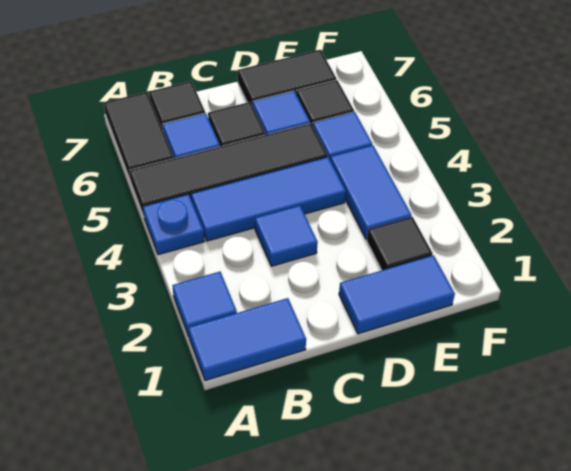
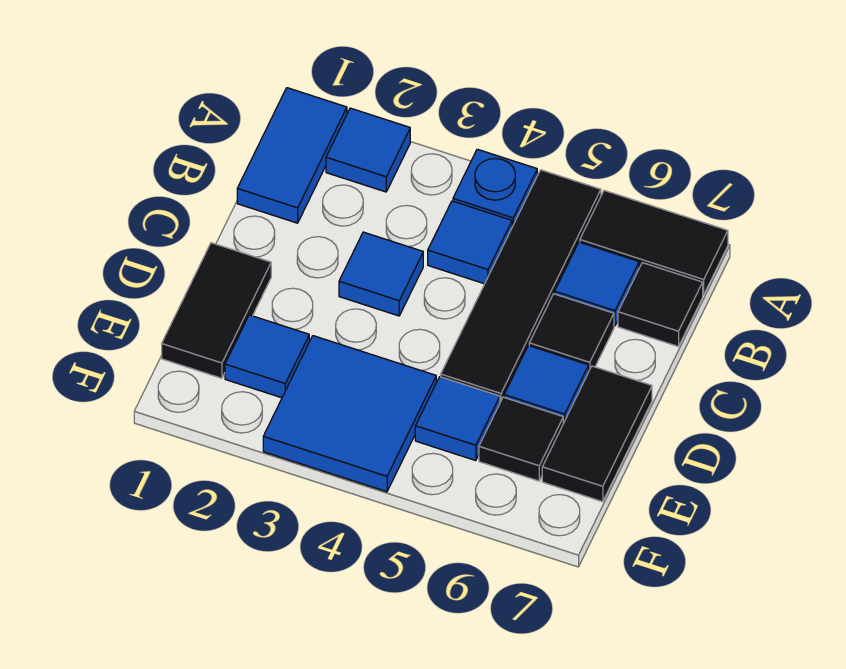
blue 1x3 tile [191,157,346,241] -> blue 1x1 tile [428,201,512,284]
blue 1x2 tile [339,255,455,334] -> black 1x2 tile [162,243,271,378]
black 1x1 tile [367,217,433,270] -> blue 1x1 tile [225,315,309,398]
blue 1x2 tile [330,145,412,239] -> blue 2x2 tile [263,336,436,492]

